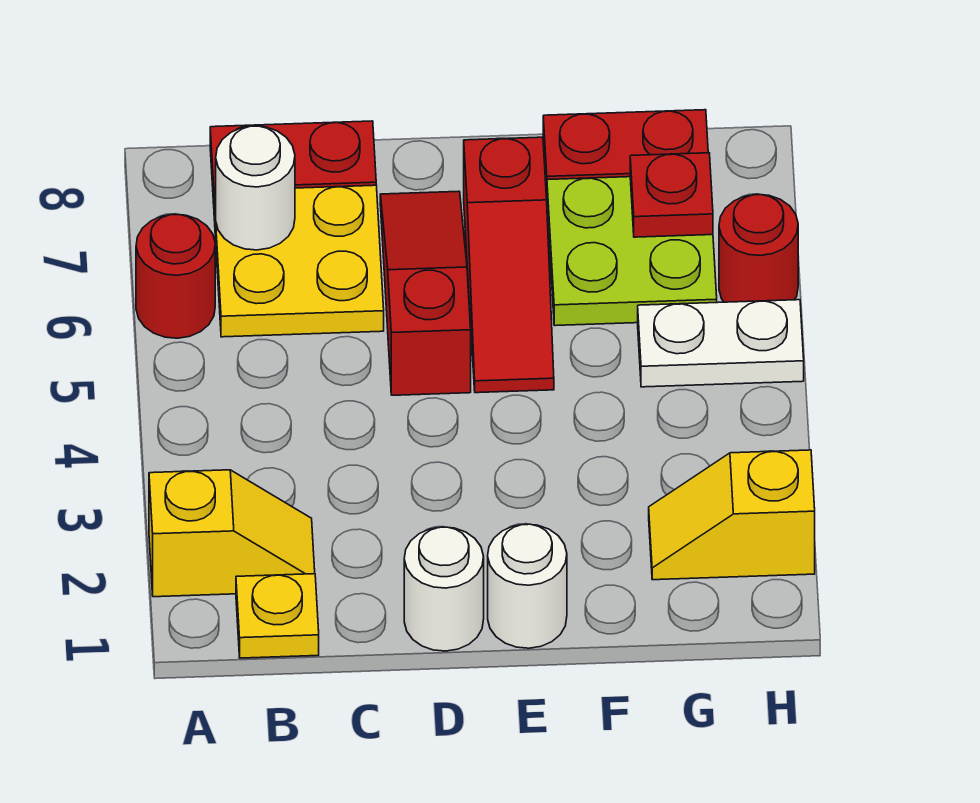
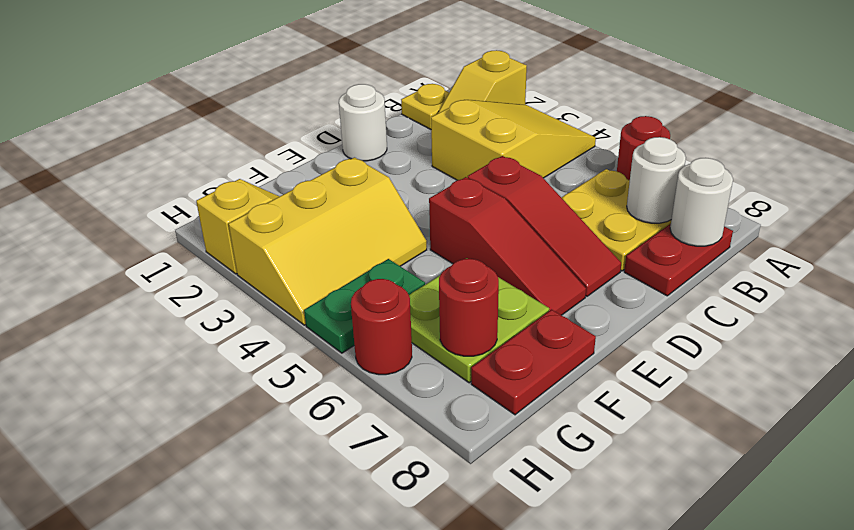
none -> yellow 2x3 slope [431,100,596,180]
white 1x1 round brick [488,524,567,648] -> white 1x1 round brick moved to [670,158,733,246]
red 1x3 slope [464,137,554,393] -> red 1x3 slope turned to [429,177,586,315]
none -> yellow 2x3 slope [229,158,427,325]
white 1x2 plate [638,300,804,387] -> green 1x2 plate [304,259,425,353]
red 1x1 plate [630,153,713,237] -> red 1x1 round brick [439,259,499,356]

